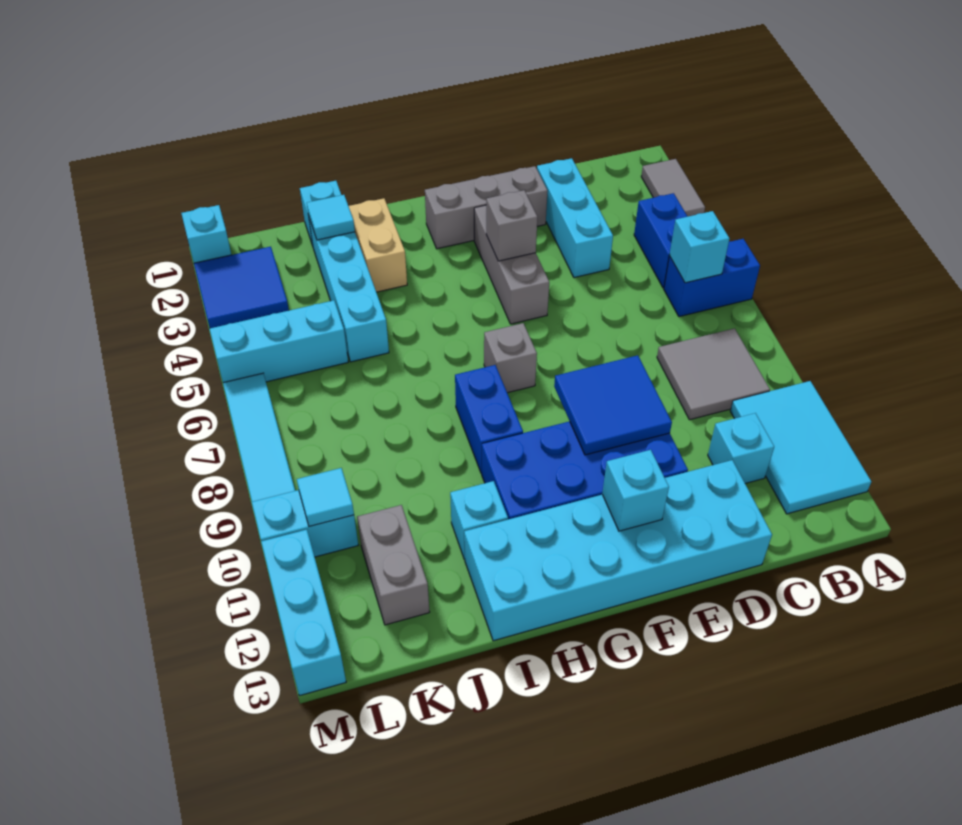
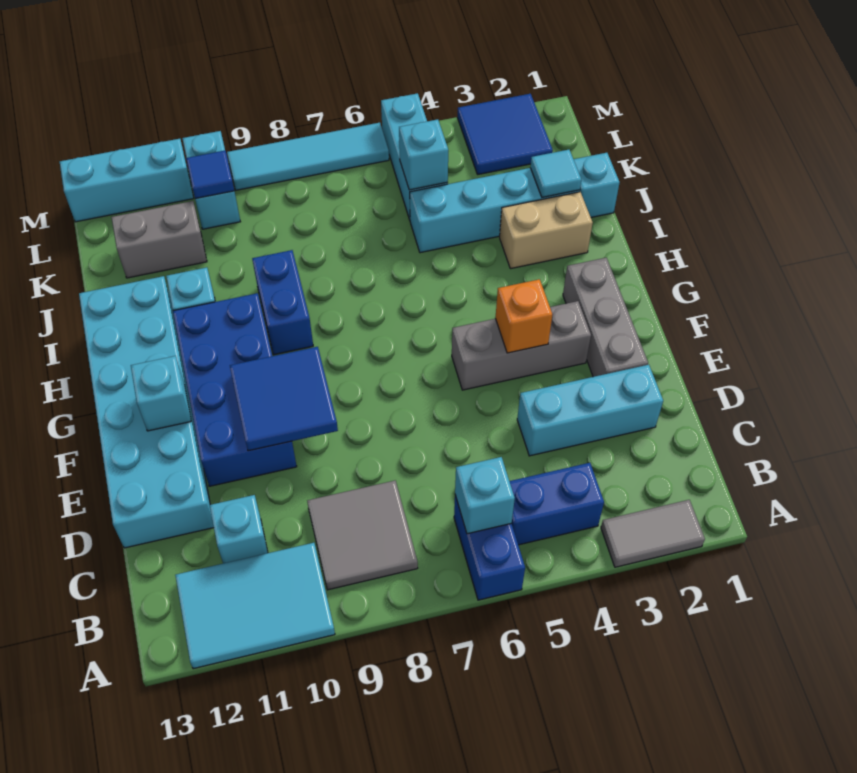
grey 1x1 brick [486,190,537,261] -> orange 1x1 brick [495,279,552,353]
grey 1x1 brick [484,323,537,393] -> none
blue 1x2 brick [455,365,523,473] -> blue 1x2 brick turned to [252,250,313,355]
cyan 1x1 tile [297,468,354,526] -> blue 1x1 tile [186,151,234,199]
cyan 1x1 brick [181,205,231,263] -> cyan 1x1 brick moved to [399,119,448,190]

